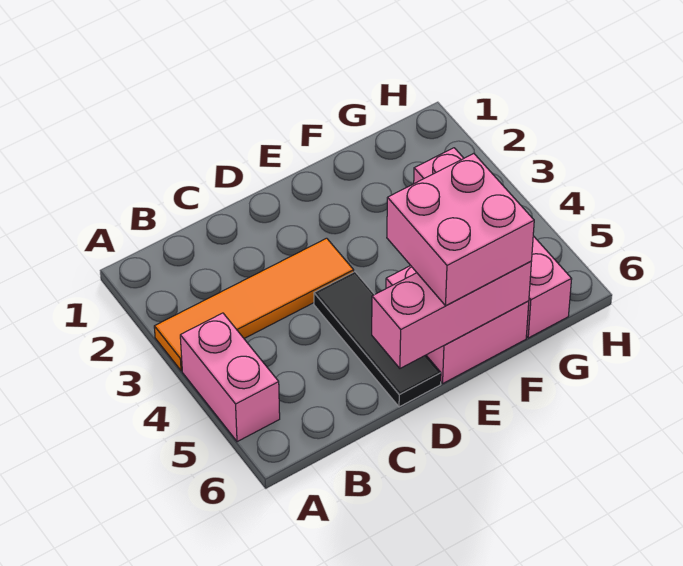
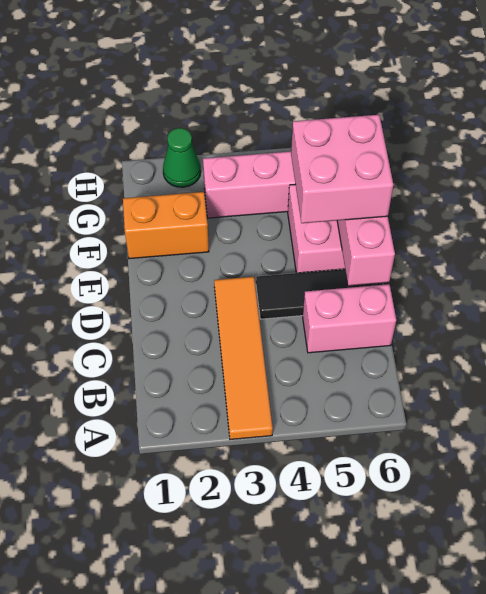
pink 1x2 brick [180,313,280,442] -> pink 1x2 brick moved to [303,284,396,353]
none -> orange 1x2 brick [123,192,209,259]
none -> green 1x1 cone [163,128,201,187]

